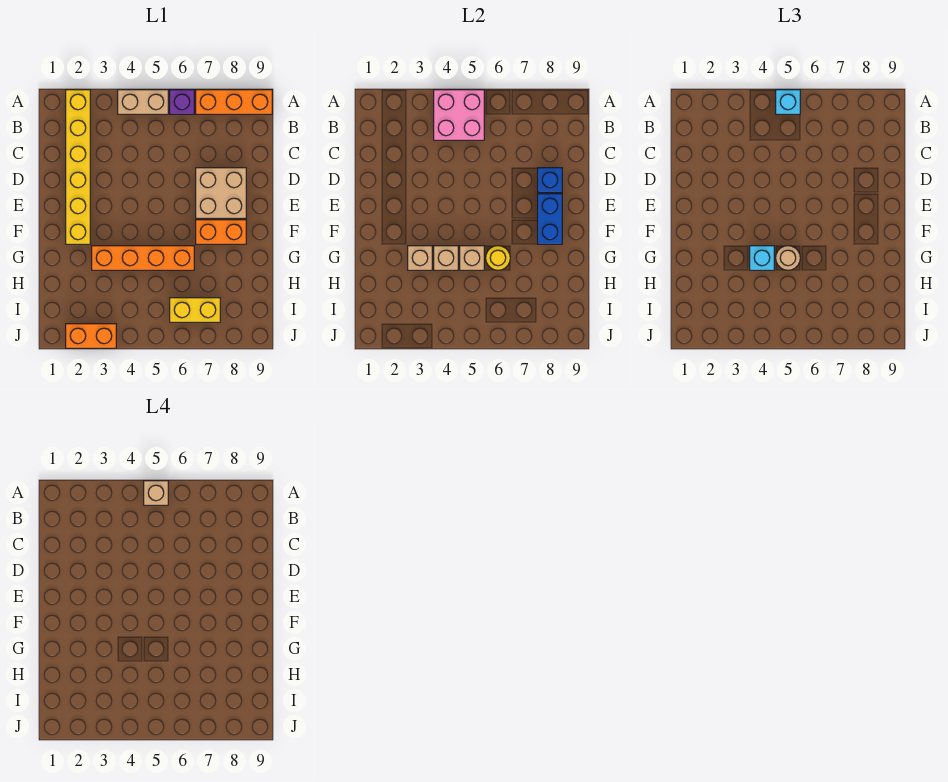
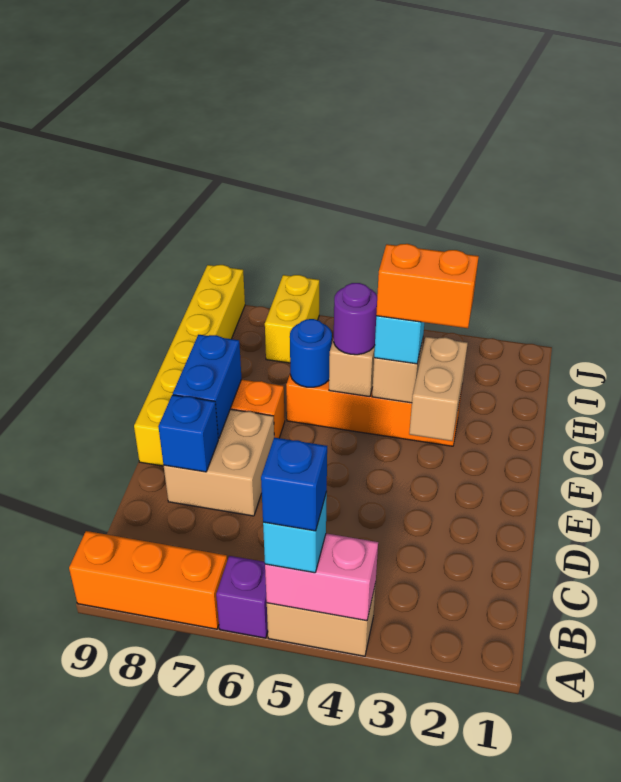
yellow 1x6 brick [66,90,90,244] -> yellow 1x6 brick moved to [134,265,245,466]
pink 2x2 brick [434,90,484,140] -> pink 1x2 brick [265,533,378,621]
tan 1x1 brick [144,481,168,505] -> blue 1x1 brick [261,438,327,531]
tan 1x1 brick [408,246,432,270] -> tan 1x2 brick [409,337,468,441]
tan 1x1 round brick [776,246,800,270] -> purple 1x1 round brick [334,283,377,355]
yellow 1x1 round brick [486,246,510,270] -> blue 1x1 round brick [290,319,332,387]
yellow 1x2 brick [170,298,220,322] -> yellow 1x2 brick turned to [265,275,319,363]
orange 1x2 brick [66,324,116,348] -> orange 1x2 brick moved to [376,244,479,328]

